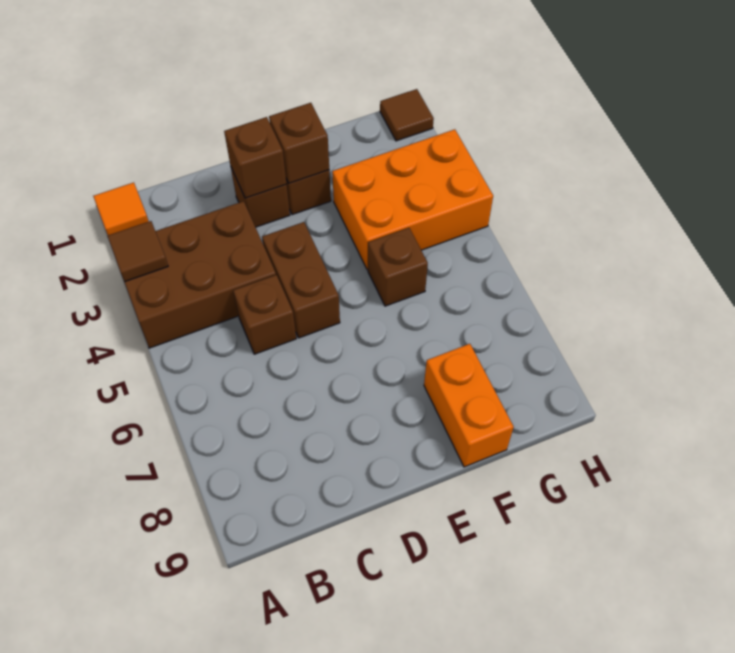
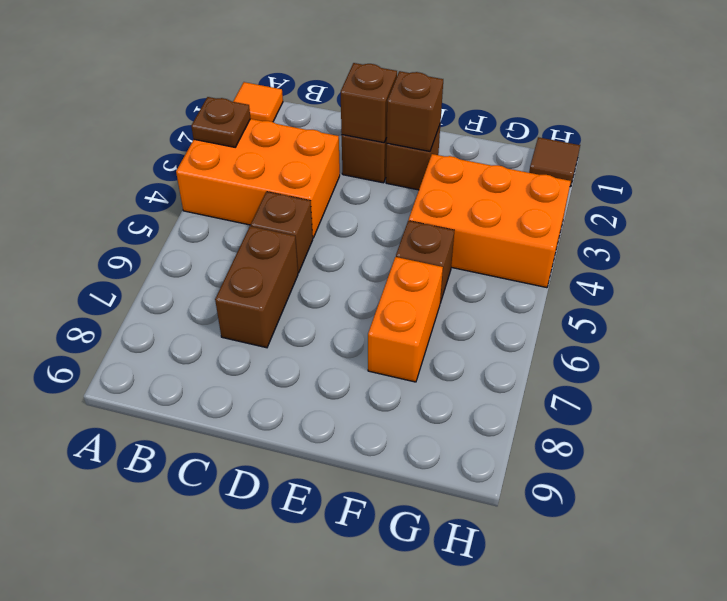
brown 2x3 brick [124,201,276,348] -> orange 2x3 brick [176,119,340,238]
brown 1x1 tile [107,221,168,282] -> brown 1x1 plate [191,97,251,147]
brown 1x2 brick [262,222,340,338] -> brown 1x2 brick moved to [215,226,298,348]
orange 1x2 brick [424,344,514,467] -> orange 1x2 brick moved to [368,257,443,382]

